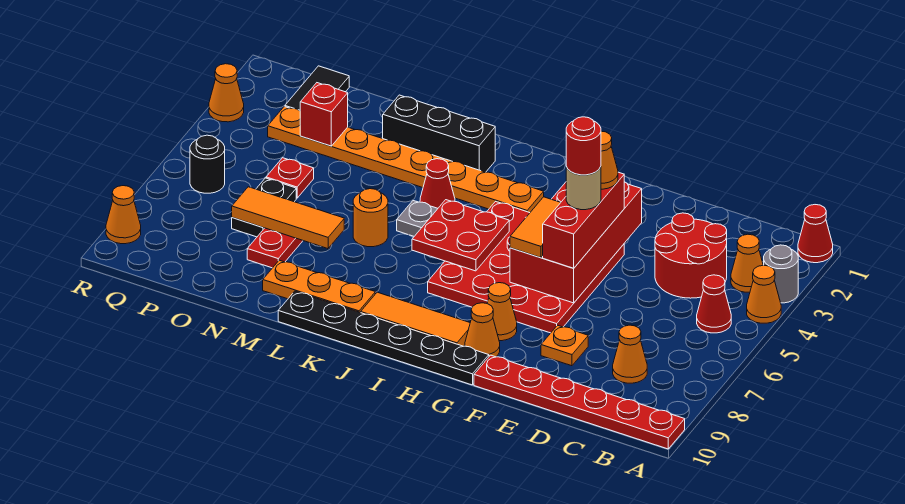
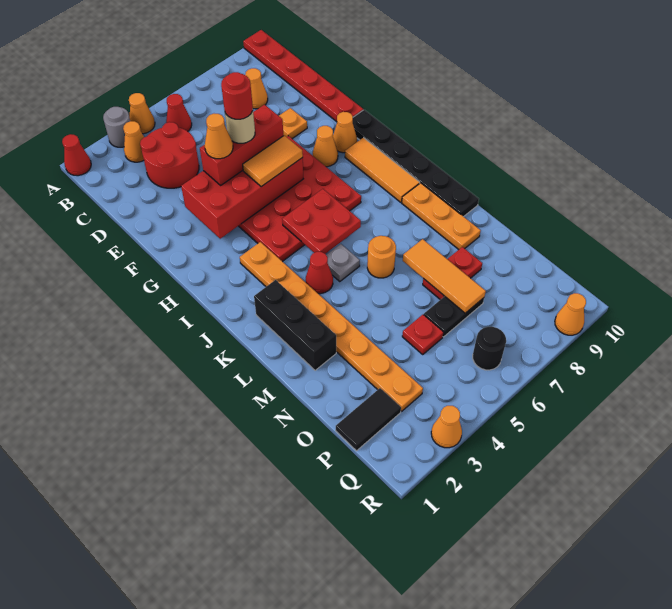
red 1x1 brick [300,83,348,146] -> none

